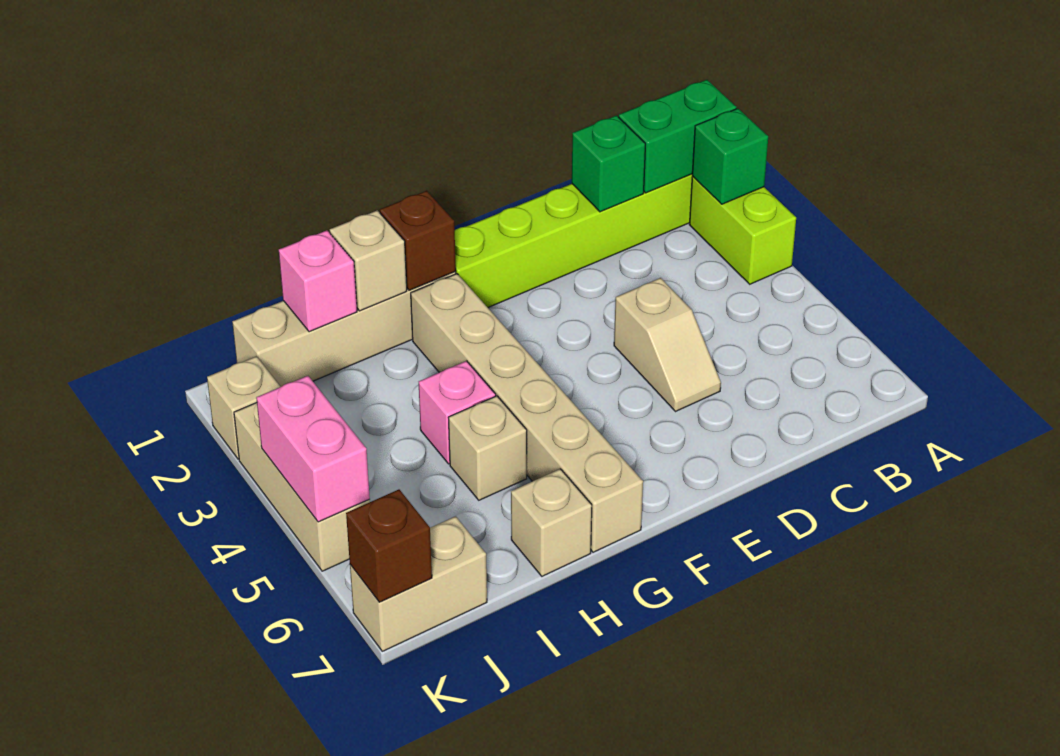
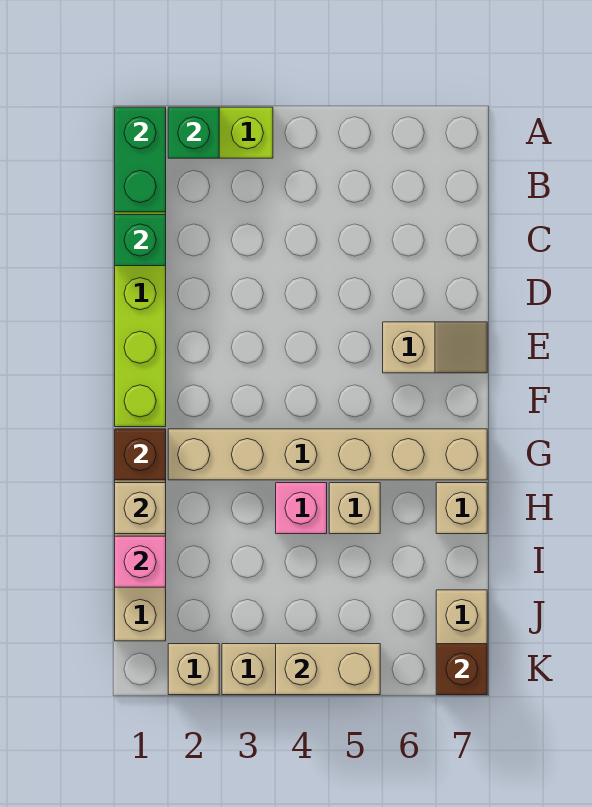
tan 1x2 slope [614,278,721,412] -> tan 1x2 slope moved to [383,322,487,373]
pink 1x2 brick [256,376,370,522] -> tan 1x2 brick [276,644,380,695]

